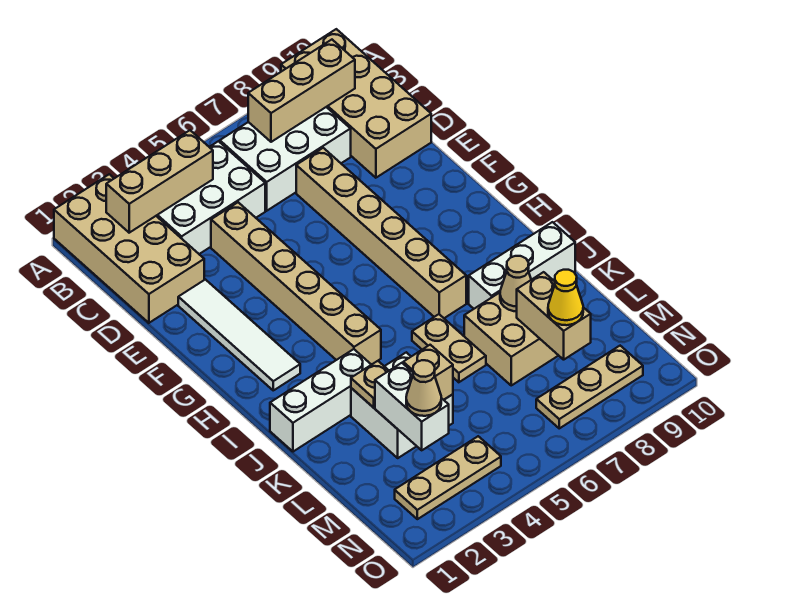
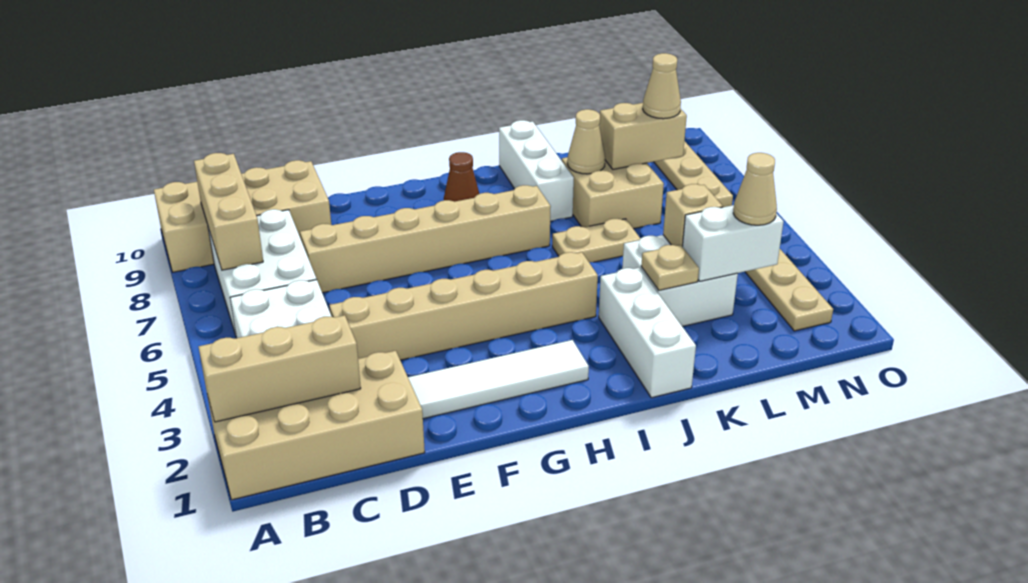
tan 1x3 brick [106,130,213,233] -> tan 1x3 brick turned to [199,315,361,422]
none -> brown 1x1 cone [444,152,479,202]
yellow 1x1 cone [548,270,583,325] -> tan 1x1 cone [643,53,681,119]

